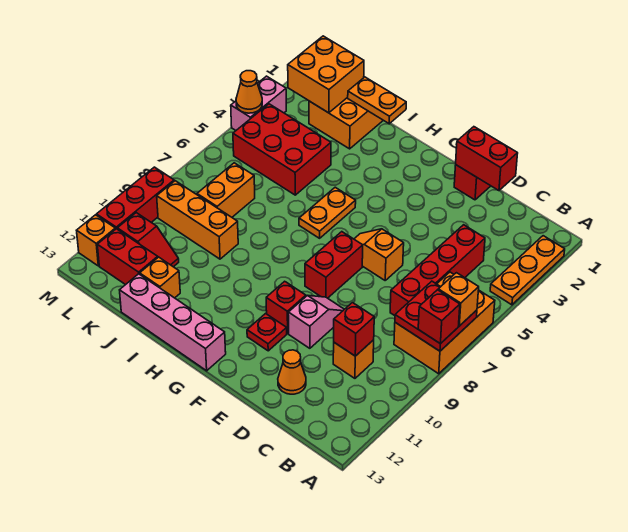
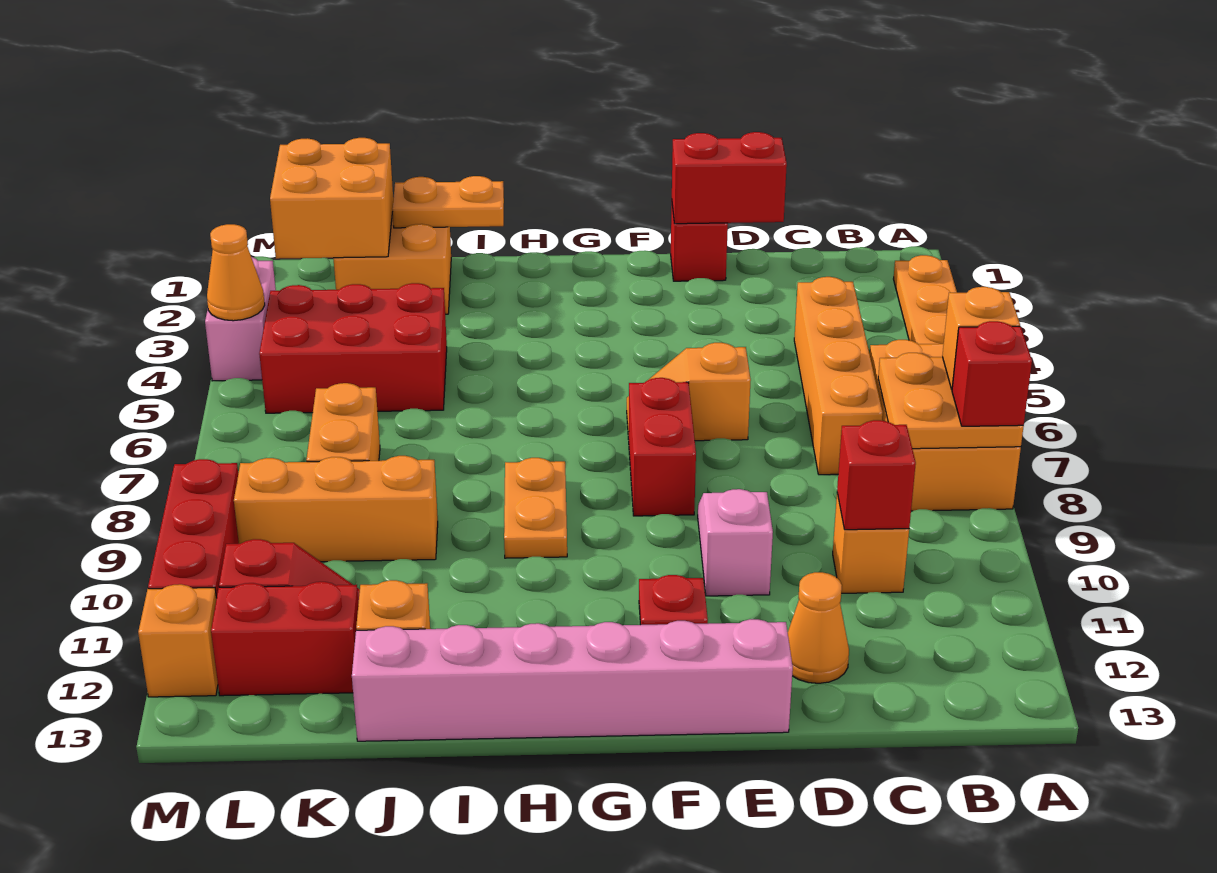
red 2x2 plate [395,281,477,351] -> orange 2x2 plate [878,353,1024,449]
red 1x4 brick [390,225,485,316] -> orange 1x4 brick [794,277,883,475]
red 1x1 brick [266,281,306,334] -> none
pink 1x4 brick [120,274,226,371] -> pink 1x6 brick [352,619,793,741]
orange 1x2 plate [299,187,356,238] -> orange 1x2 plate moved to [504,458,567,558]

